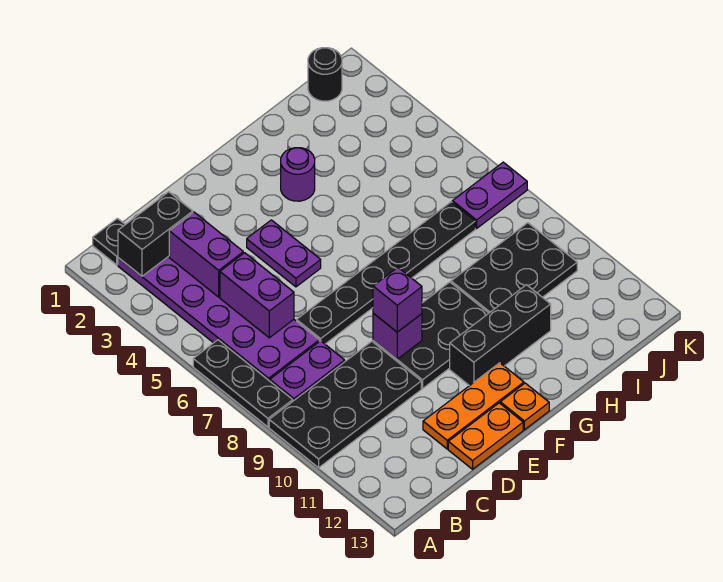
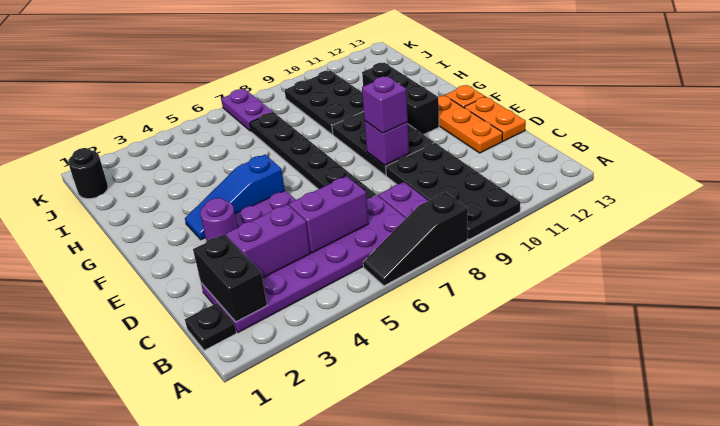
black 1x3 plate [193,340,293,427] -> black 1x3 slope [363,192,468,286]
none -> blue 1x3 slope [185,155,285,240]
purple 1x1 round brick [281,148,315,201] -> purple 1x1 round brick moved to [200,198,237,242]

